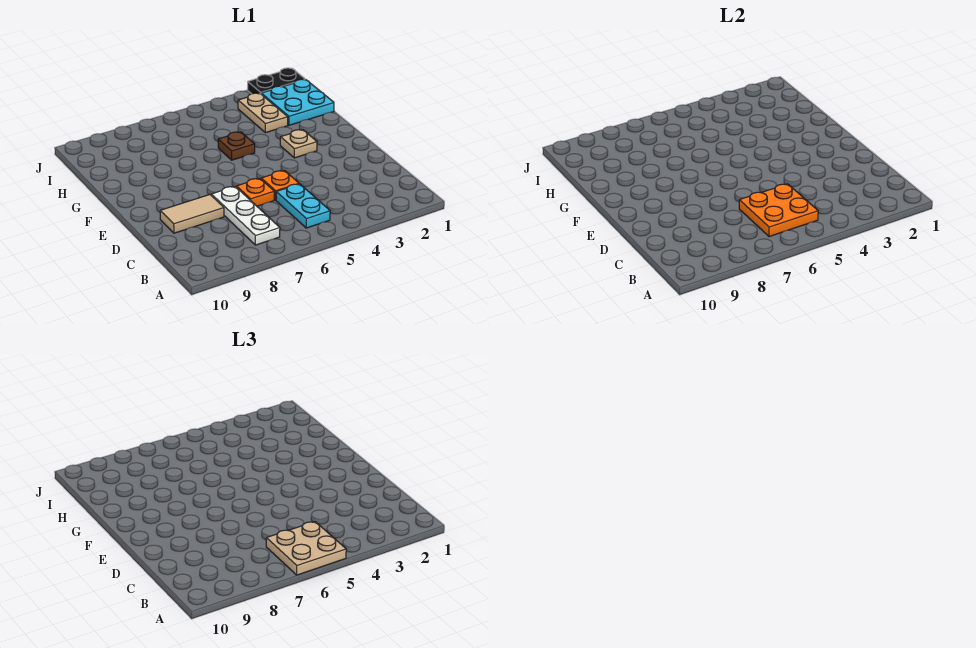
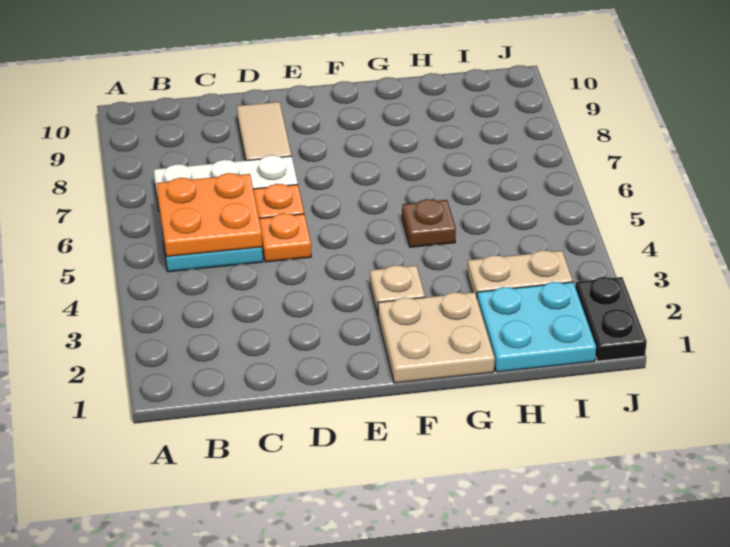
tan 2x2 plate [266,522,346,575] -> tan 2x2 plate moved to [378,292,495,383]

